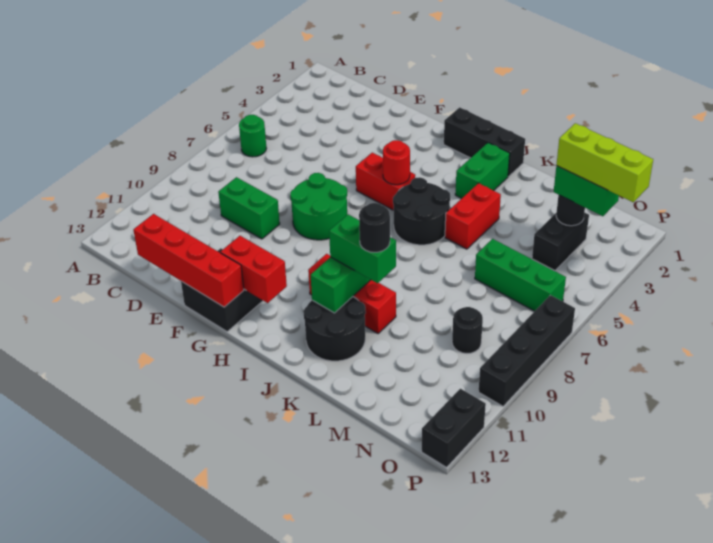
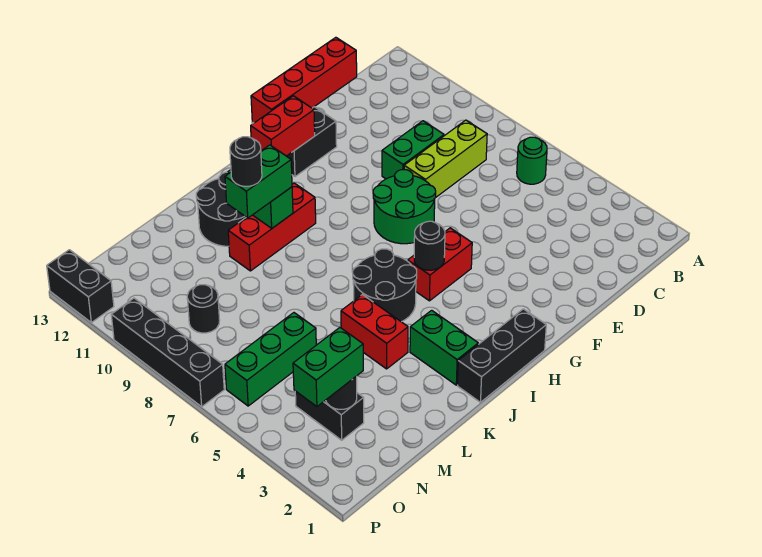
red 1x1 round brick [383,140,410,185] -> black 1x1 round brick [414,221,445,270]
lime 1x3 brick [556,123,653,202] -> lime 1x3 brick moved to [404,120,487,197]

